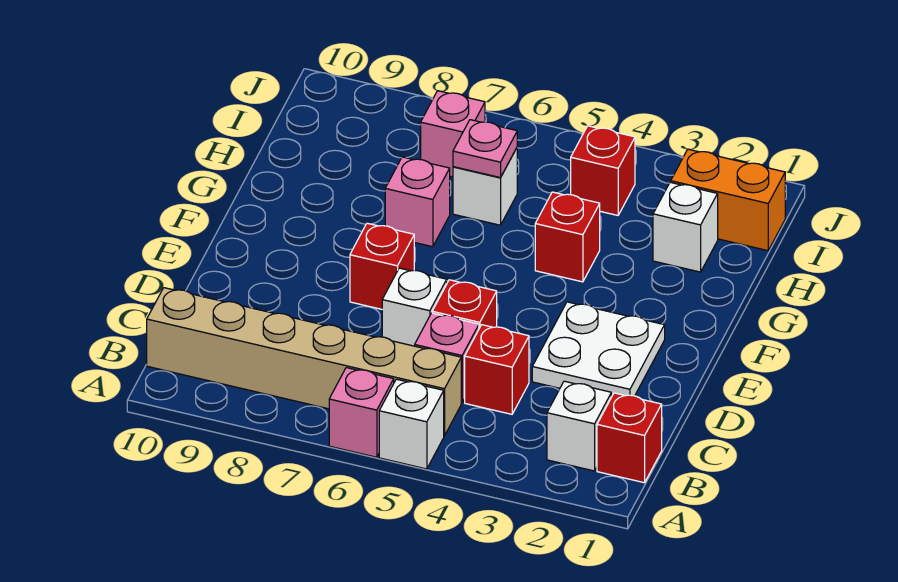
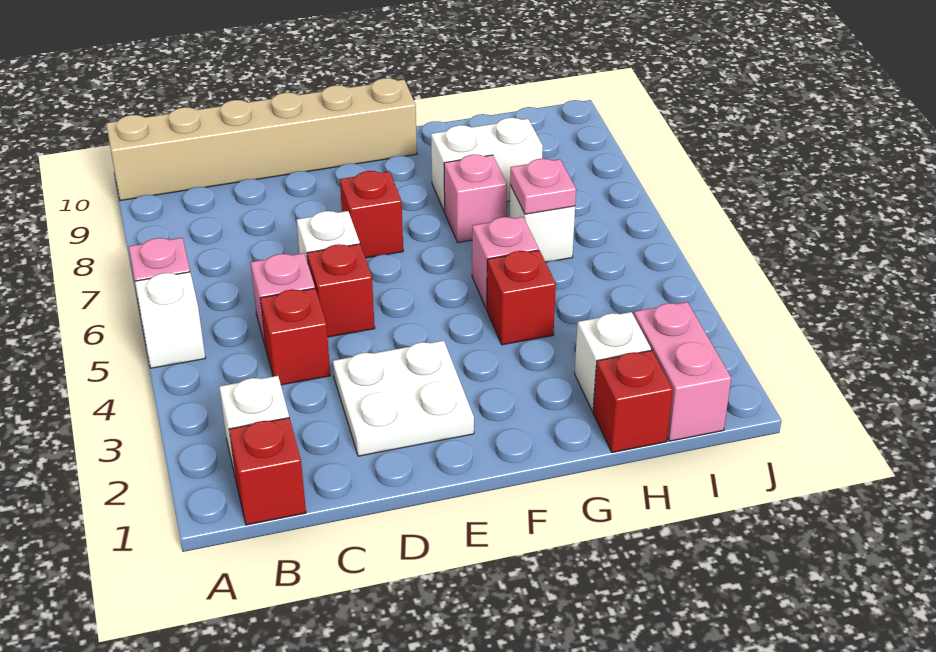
tan 1x6 brick [147,288,461,436] -> tan 1x6 brick turned to [106,78,417,201]
none -> white 1x2 brick [431,118,543,212]
orange 1x2 brick [671,149,785,251] -> pink 1x2 brick [634,302,731,441]
red 1x1 brick [571,126,635,215] -> red 1x1 brick moved to [593,350,673,452]
pink 1x1 brick [421,91,485,177] -> pink 1x1 brick moved to [472,217,539,309]

